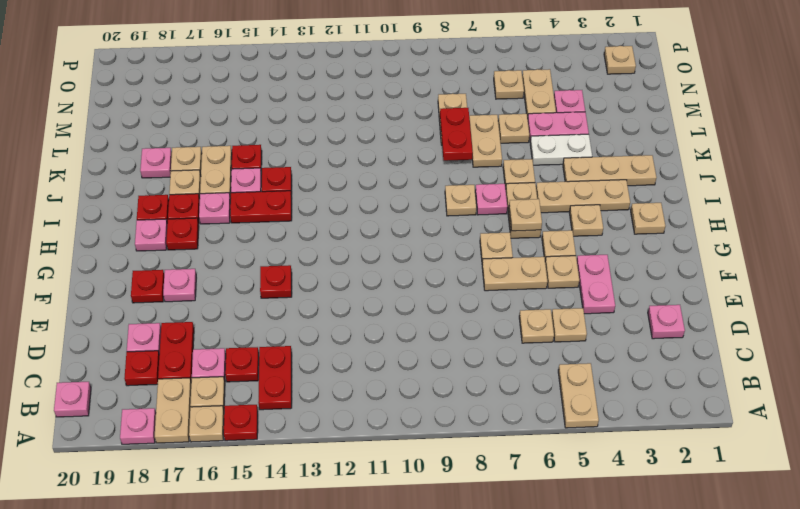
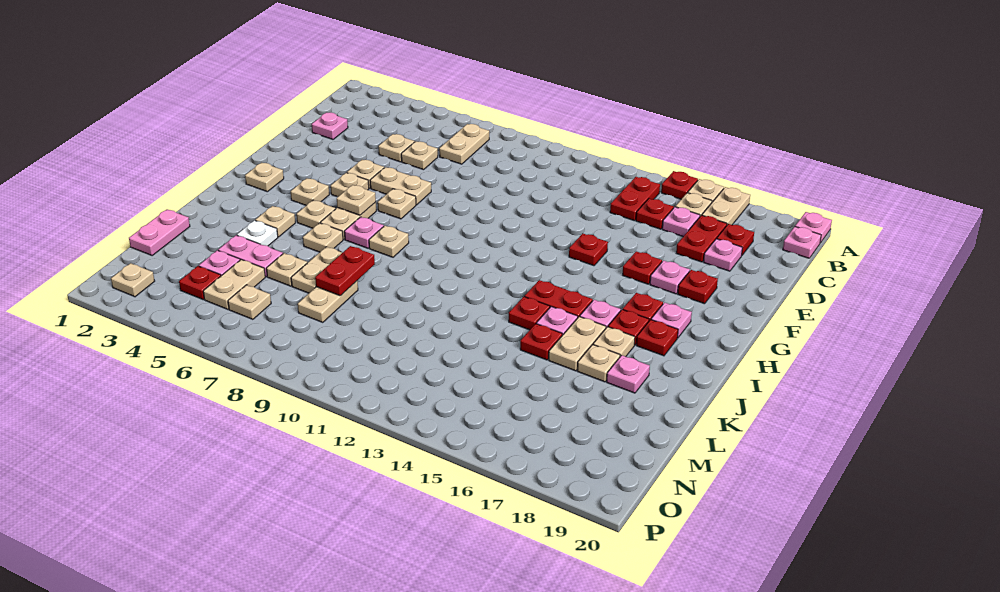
tan 1x2 plate [558,363,599,428] -> tan 1x2 plate moved to [439,124,489,164]
pink 1x1 plate [120,408,156,444] -> pink 1x1 plate moved to [795,212,832,243]
pink 1x2 plate [577,255,615,314] -> pink 1x2 plate moved to [129,209,190,255]
none -> red 1x1 plate [623,251,662,284]
tan 1x3 plate [536,180,630,213] -> tan 1x1 plate [297,200,335,228]
tan 1x3 plate [563,155,657,186] -> tan 1x1 plate [255,206,295,237]
white 1x2 plate [530,134,592,165] -> white 1x1 plate [237,220,278,246]
none -> red 1x1 plate [179,266,221,300]

